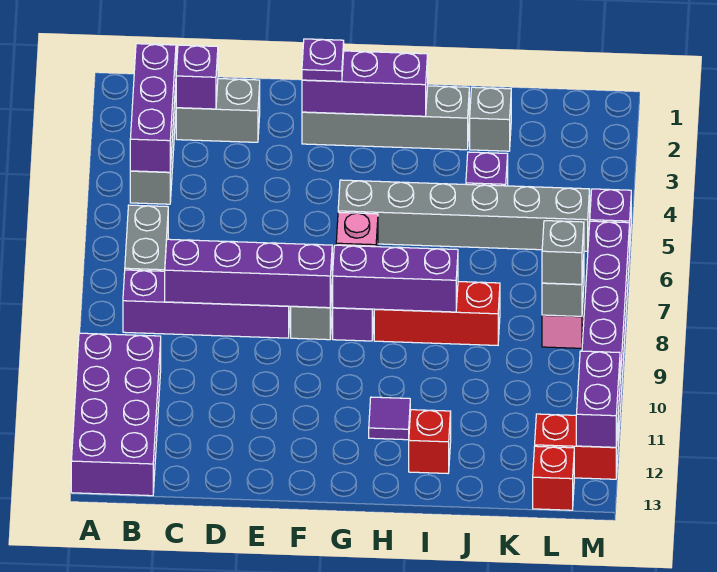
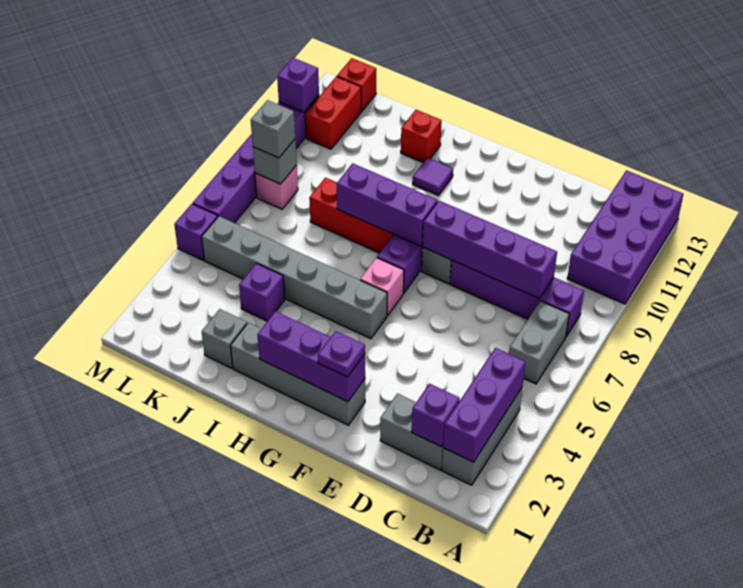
red 1x2 brick [535,414,618,479] -> red 1x2 brick turned to [305,77,361,149]
purple 1x2 brick [576,351,620,447] -> purple 1x1 brick [277,58,319,112]

